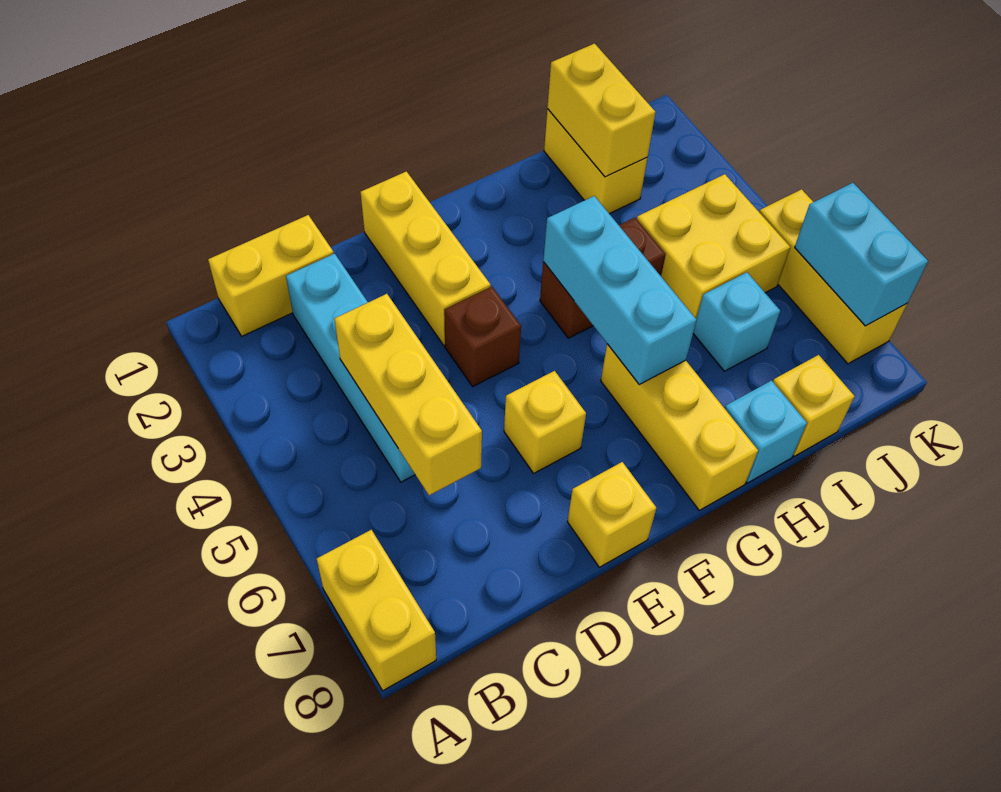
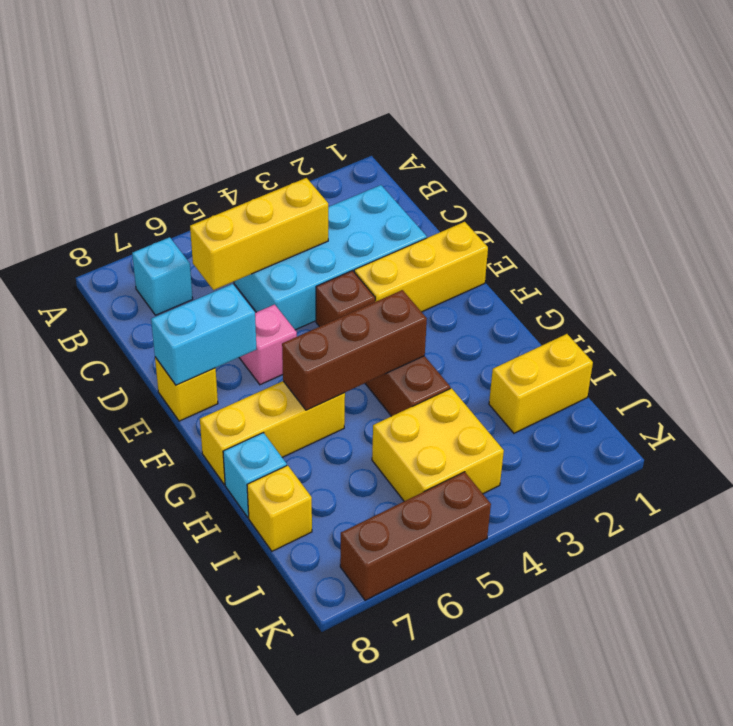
yellow 1x2 brick [317,530,436,691] -> none
yellow 1x2 brick [208,215,334,336] -> none
cyan 1x4 brick [286,254,415,482] -> cyan 2x4 brick [234,185,427,330]
yellow 1x1 brick [504,371,586,473] -> pink 1x1 brick [239,304,297,385]
cyan 1x3 brick [543,196,696,384] -> brown 1x3 brick [282,290,427,410]
yellow 1x2 brick [547,44,656,177] -> none
cyan 1x1 brick [693,272,780,371] -> cyan 1x1 brick moved to [132,237,193,315]
yellow 1x3 brick [759,189,907,364] -> brown 1x3 brick [340,472,491,600]
cyan 1x2 brick [795,183,928,326] -> cyan 1x2 brick moved to [151,284,256,385]

